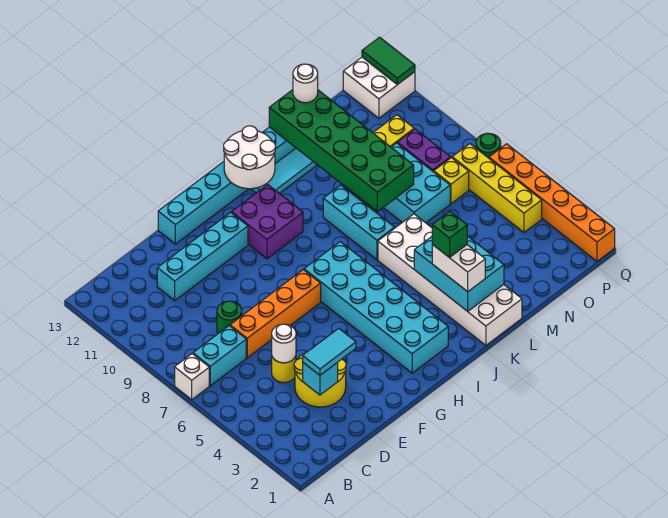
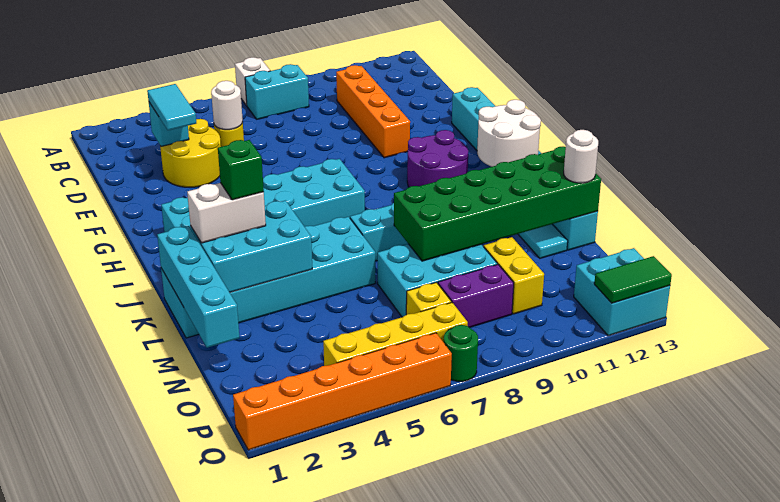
cyan 1x2 brick [193,326,246,386] -> cyan 1x2 brick turned to [245,64,309,119]
orange 1x4 brick [230,270,321,358] -> orange 1x4 brick moved to [336,65,410,158]
green 1x1 round brick [217,301,242,334] -> none
cyan 1x4 brick [157,212,248,300] -> cyan 1x4 brick moved to [157,226,240,348]
purple 2x2 brick [232,184,303,259] -> purple 2x2 round brick [407,130,468,187]
white 2x6 brick [378,214,522,345] -> cyan 2x6 brick [161,217,376,338]
white 2x2 brick [343,57,415,118] -> cyan 2x2 brick [574,248,670,336]

